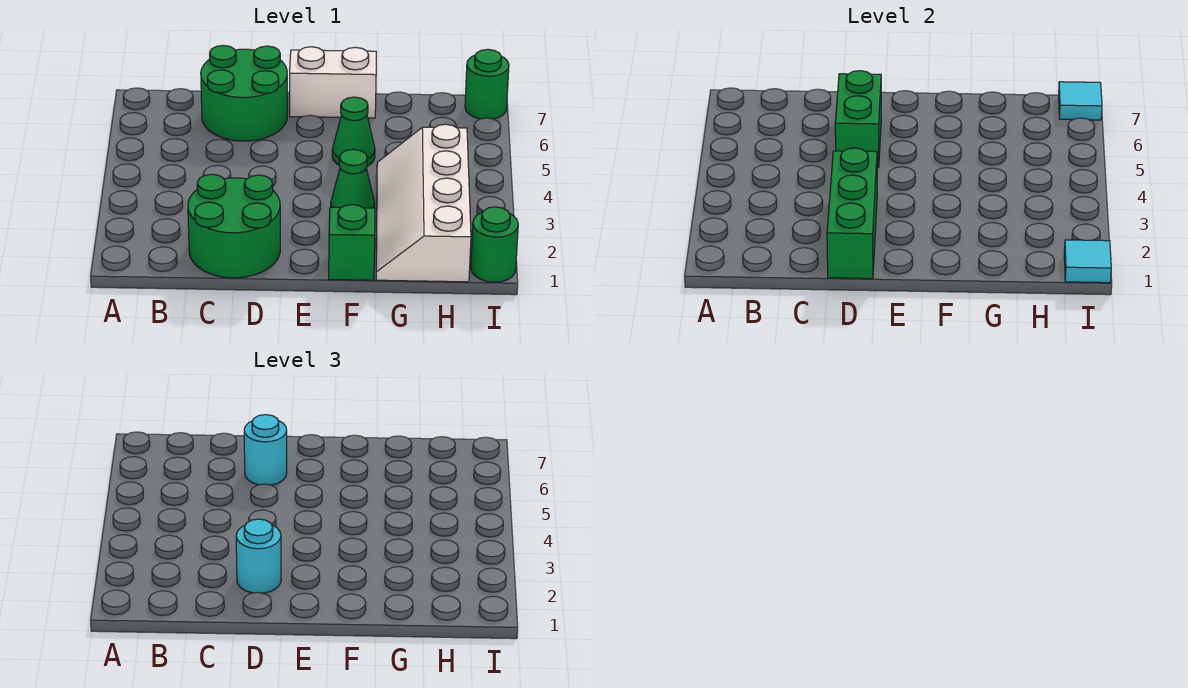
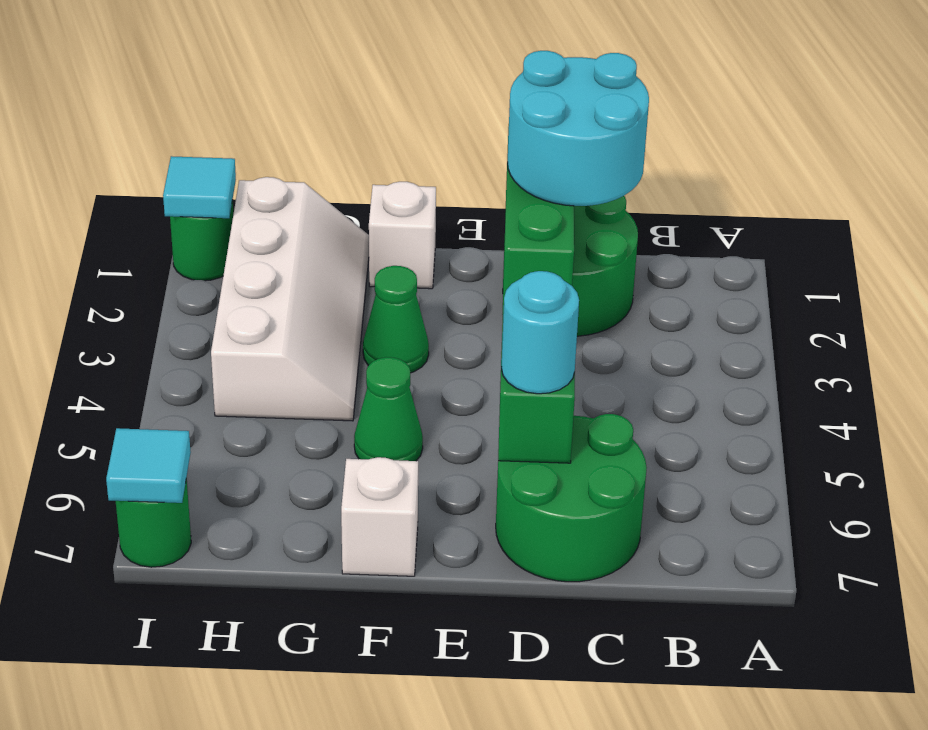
cyan 1x1 round brick [236,519,281,593] -> cyan 2x2 round brick [507,51,649,206]
white 1x2 brick [290,47,376,118] -> white 1x1 brick [341,457,418,576]
green 1x1 brick [329,205,375,280] -> white 1x1 brick [369,182,436,289]

